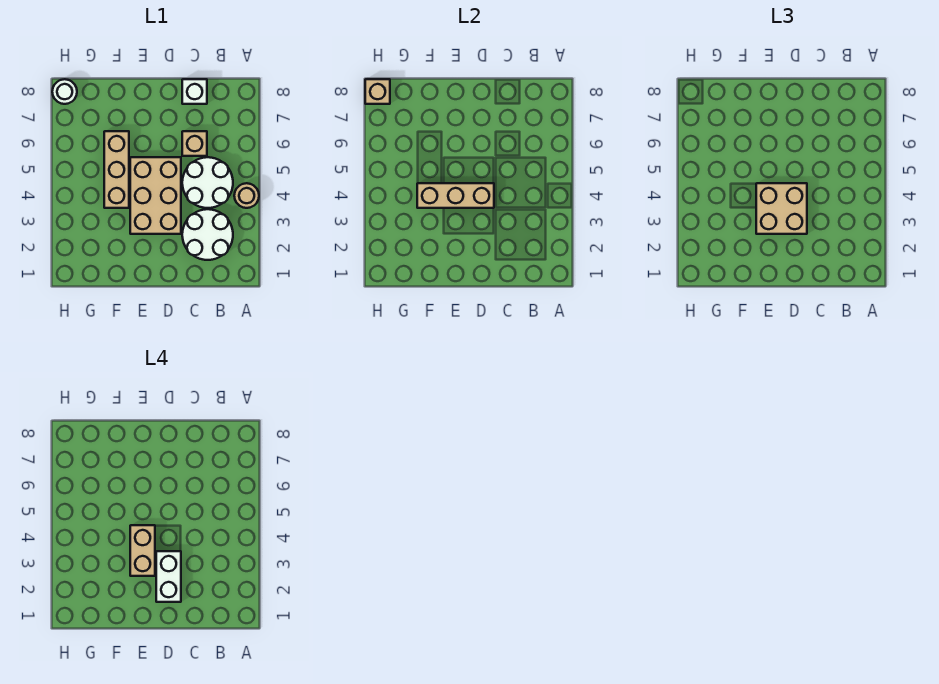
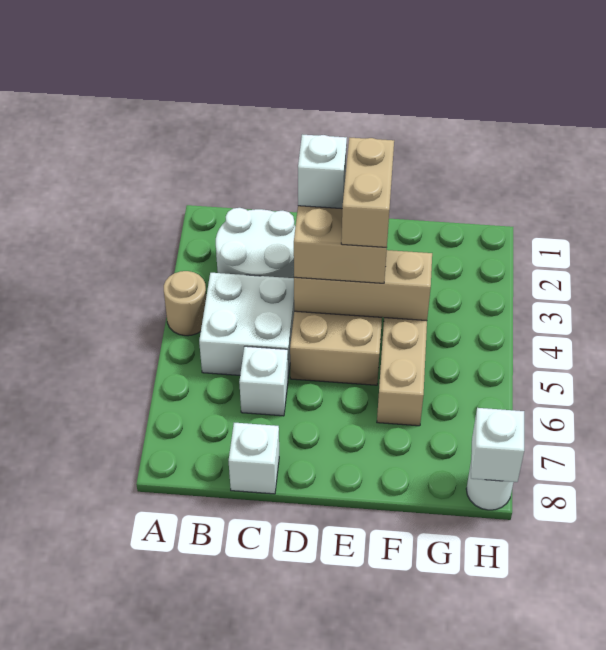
white 2x2 round brick [182,157,233,208] -> white 2x2 brick [199,273,294,377]
tan 1x1 brick [182,131,207,156] -> white 1x1 brick [239,346,288,416]
white 1x2 brick [156,551,181,602] -> white 1x1 brick [298,135,347,209]
tan 1x1 brick [365,79,390,104] -> white 1x1 brick [471,408,524,482]

